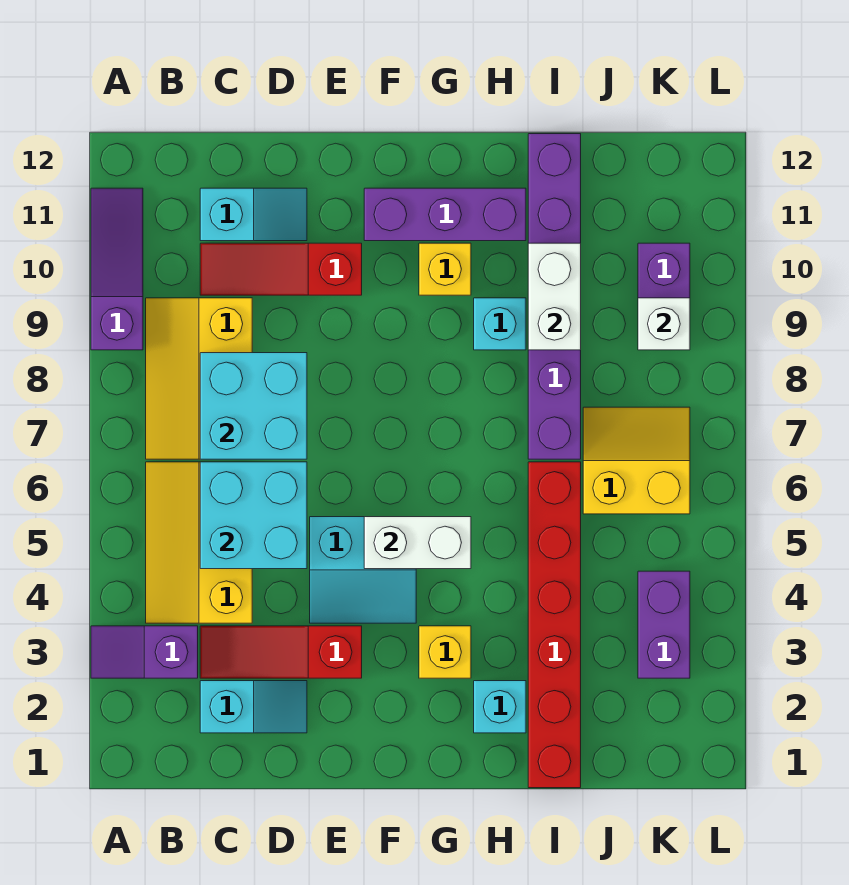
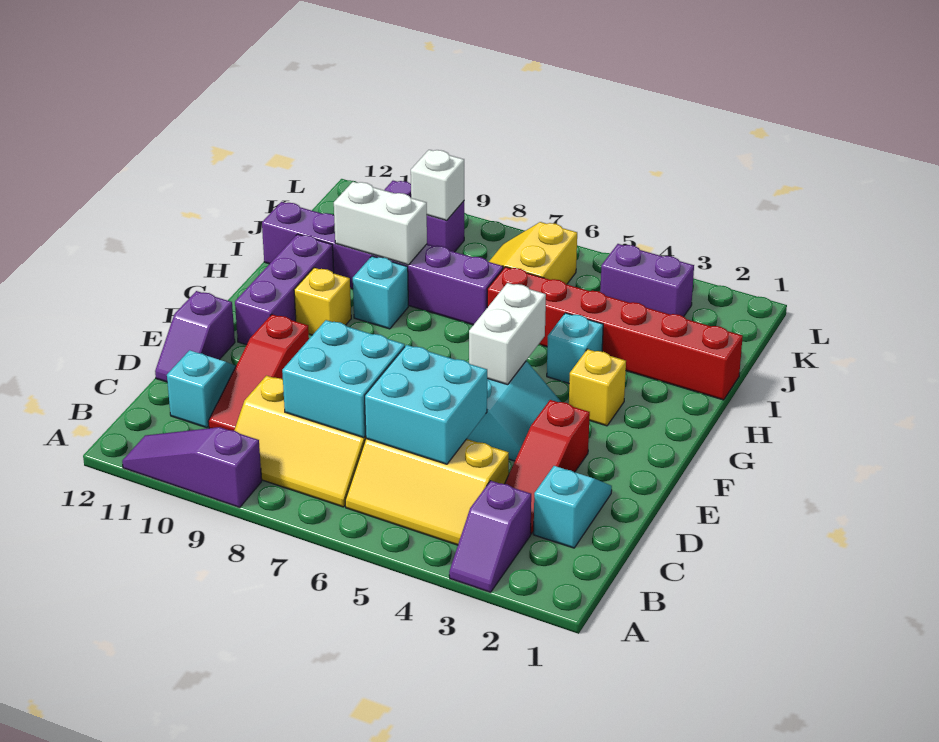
none -> purple 1x2 slope [155,291,235,382]
cyan 1x1 brick [474,681,526,733] -> cyan 1x1 brick moved to [547,313,603,383]

